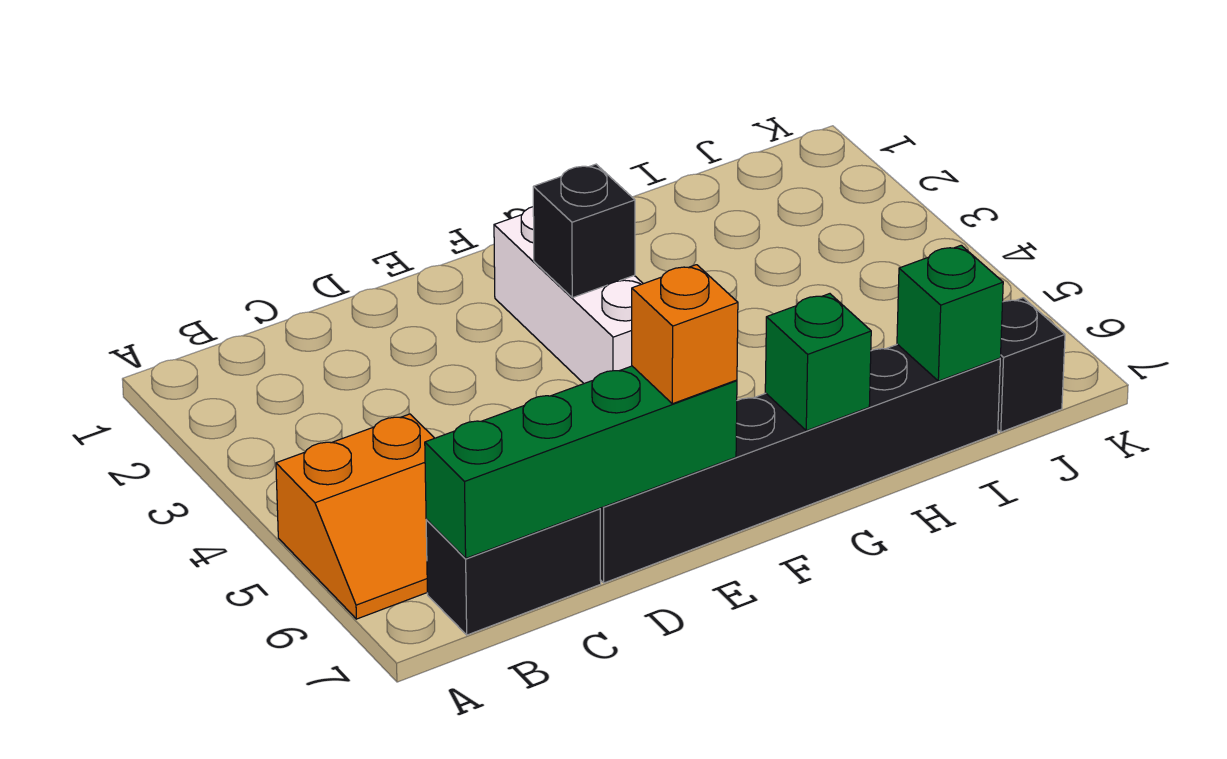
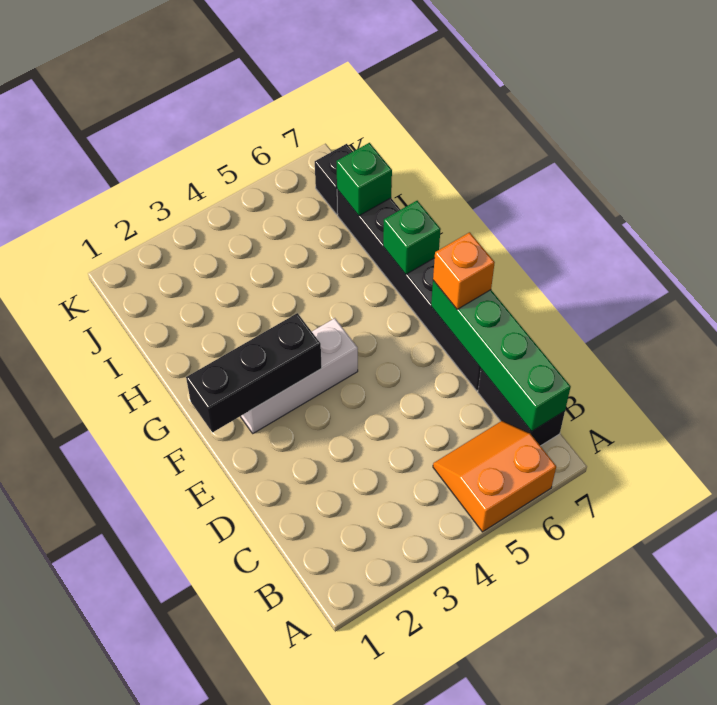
orange 2x2 slope [276,414,434,619] -> orange 2x2 slope turned to [433,421,556,532]
black 1x1 brick [533,164,635,298] -> black 1x3 brick [186,313,322,432]

